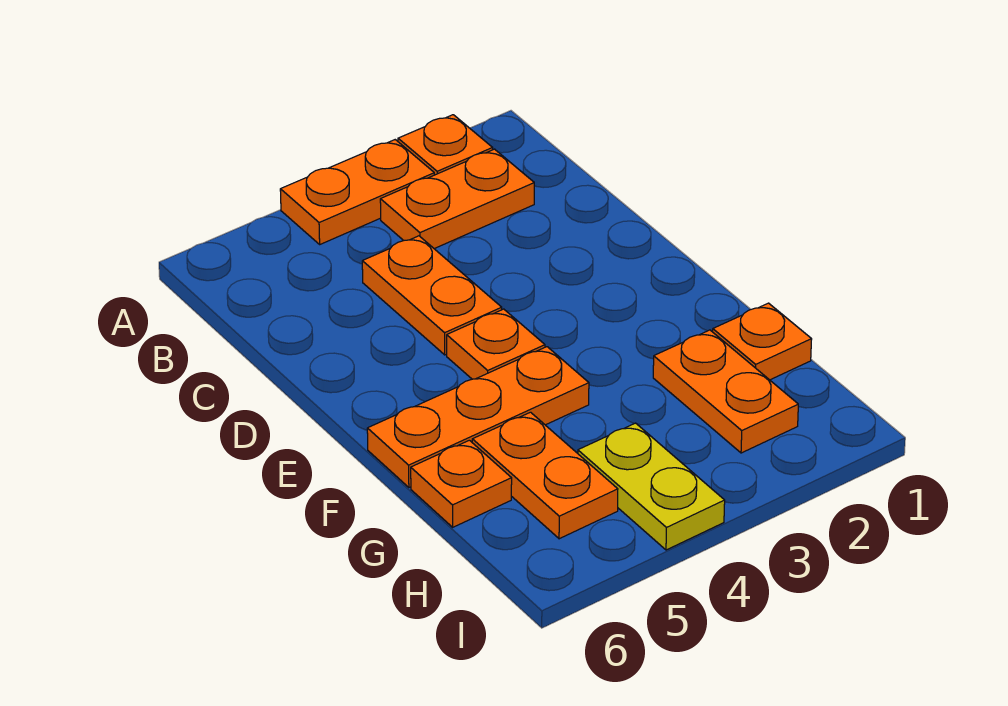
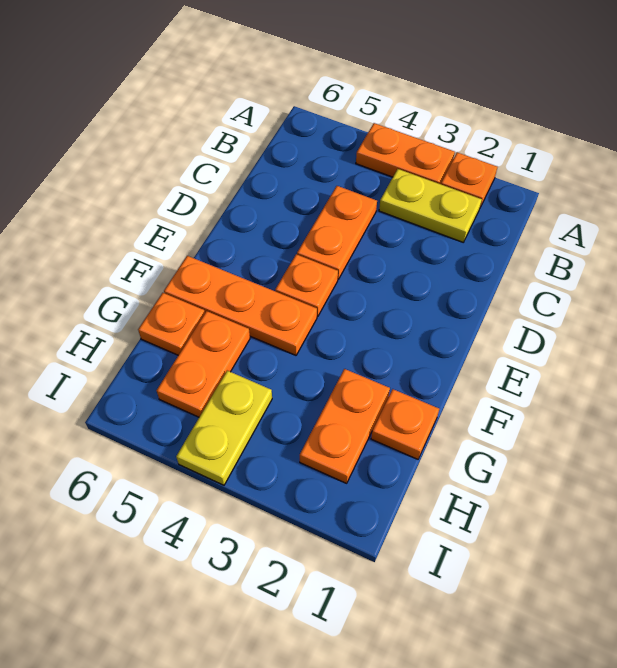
orange 1x2 plate [380,149,534,249] -> yellow 1x2 plate [379,169,482,242]

